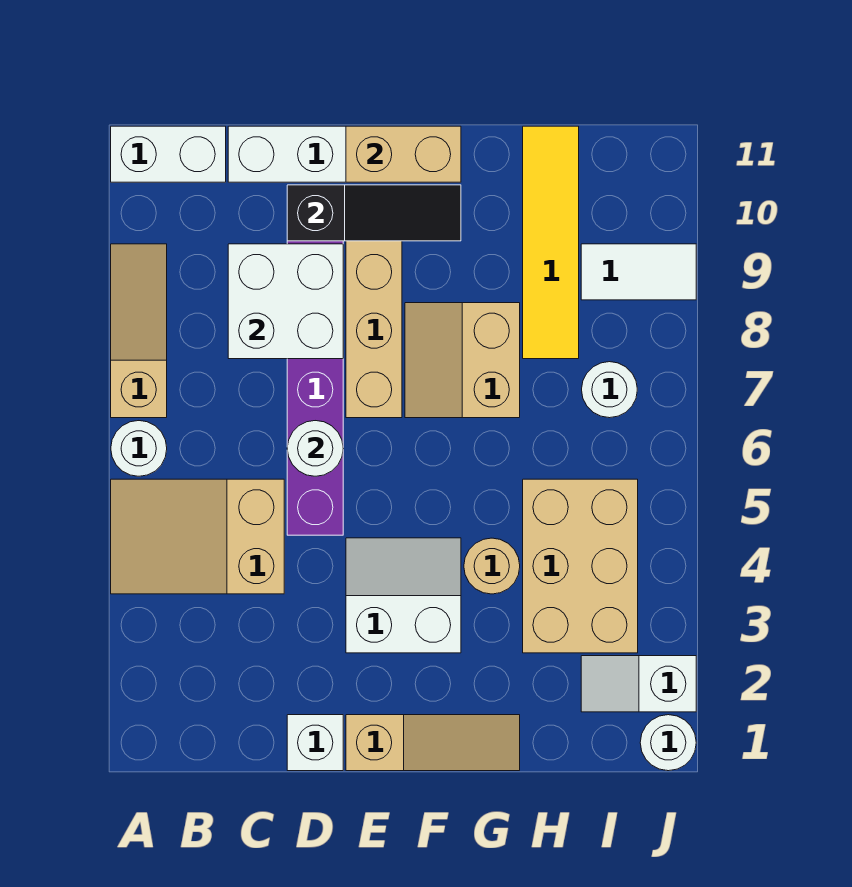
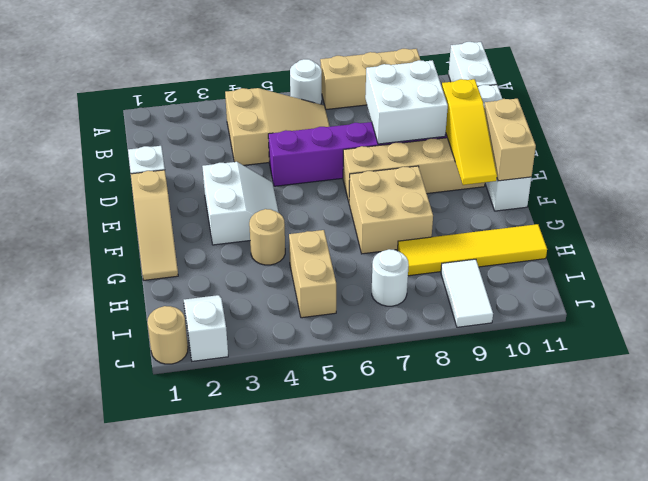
tan 2x3 slope [111,479,284,594] -> tan 2x3 slope turned to [225,88,330,165]
tan 1x3 slope [111,244,167,418] -> tan 1x3 brick [320,49,420,110]
white 1x1 round brick [287,421,343,476] -> none
black 1x3 slope [287,185,461,241] -> yellow 1x3 slope [442,79,497,185]
tan 2x2 slope [405,303,520,418] -> tan 2x2 brick [349,166,433,254]
tan 2x3 brick [523,479,638,653] -> tan 1x2 brick [289,230,336,318]
white 1x1 round brick [640,715,696,771] -> tan 1x1 round brick [147,306,188,364]

